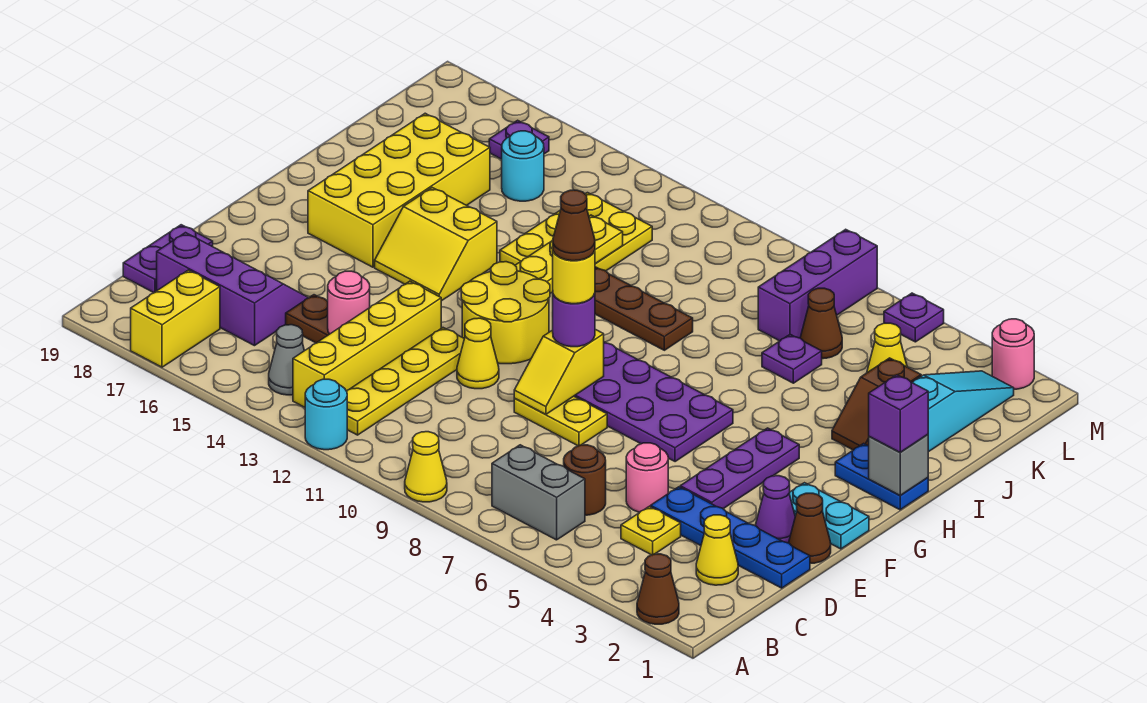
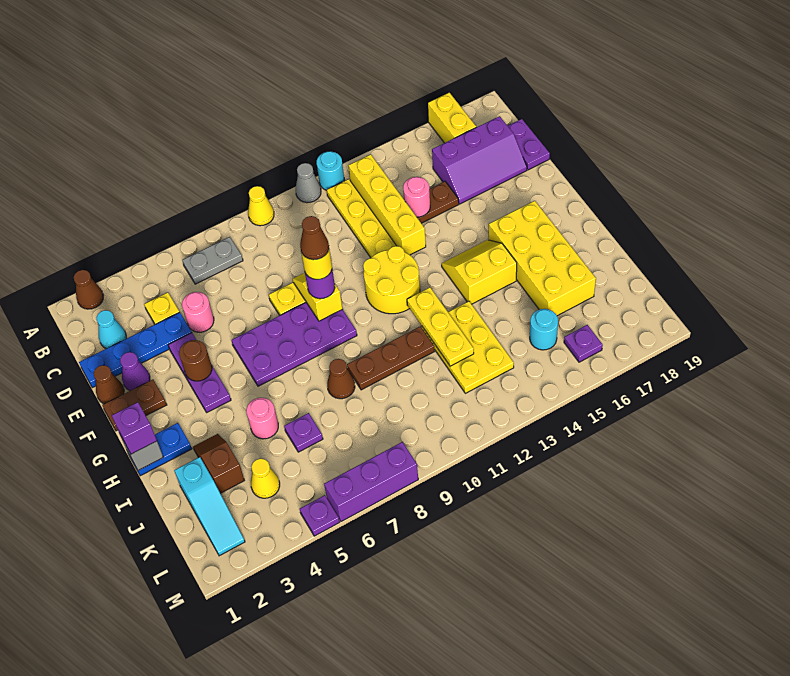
grey 1x2 brick [492,445,585,540] -> grey 1x2 plate [182,237,243,284]
grey 1x1 cone [269,325,304,395] -> grey 1x1 cone moved to [296,163,321,203]
yellow 1x1 cone [696,515,738,585] -> cyan 1x1 cone [96,310,126,349]
brown 1x1 round brick [564,445,606,515] -> brown 1x1 round brick moved to [179,340,212,381]
yellow 1x1 cone [457,318,499,389] -> none
cyan 1x2 plate [789,483,869,549] -> brown 1x2 plate [102,380,167,431]
brown 1x1 cone [800,288,842,359] -> brown 1x1 cone moved to [327,359,355,399]
purple 1x3 brick [758,229,877,341] -> purple 1x3 brick turned to [324,442,418,522]
pink 1x1 round brick [992,319,1034,389] -> pink 1x1 round brick moved to [246,398,278,439]

